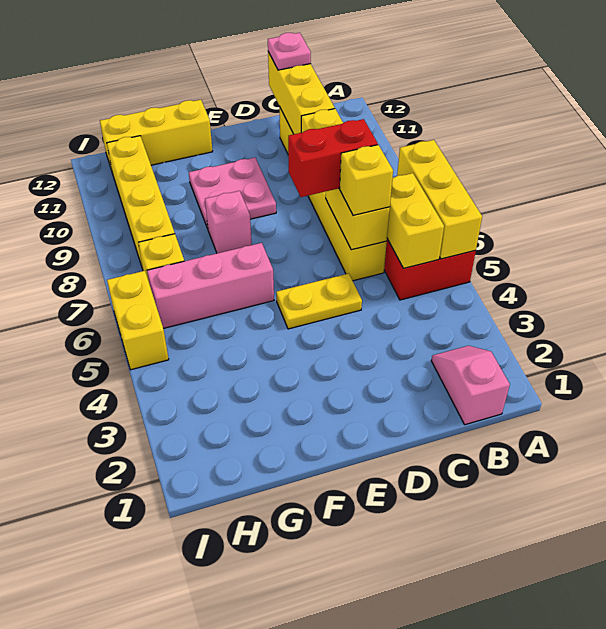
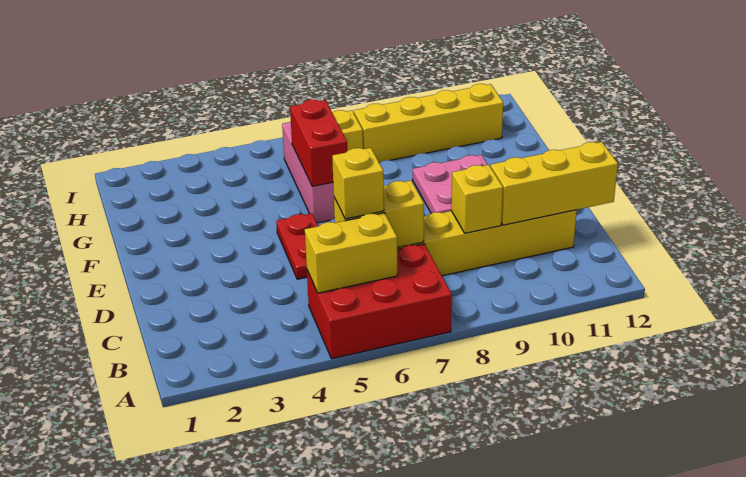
yellow 1x3 brick [397,140,482,259] -> none
pink 1x2 slope [431,346,510,425] -> none
red 1x2 brick [288,119,378,197] -> red 1x2 brick moved to [290,100,347,186]
pink 1x1 plate [268,33,311,70] -> none
yellow 1x2 plate [276,273,362,329] -> red 1x2 plate [276,213,318,279]
pink 1x1 brick [205,191,252,253] -> none
yellow 1x3 brick [100,100,213,170] -> none
yellow 1x2 brick [107,271,169,370] -> none

